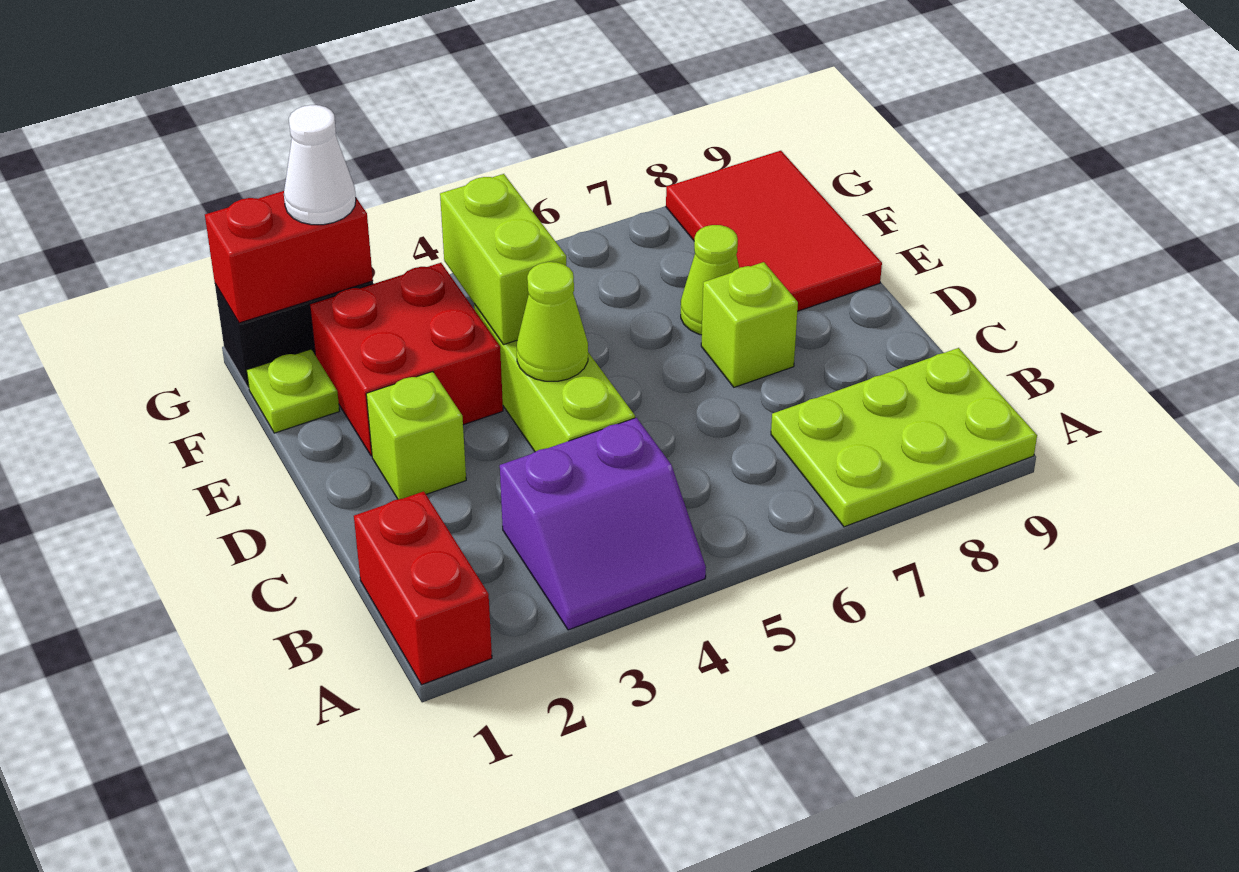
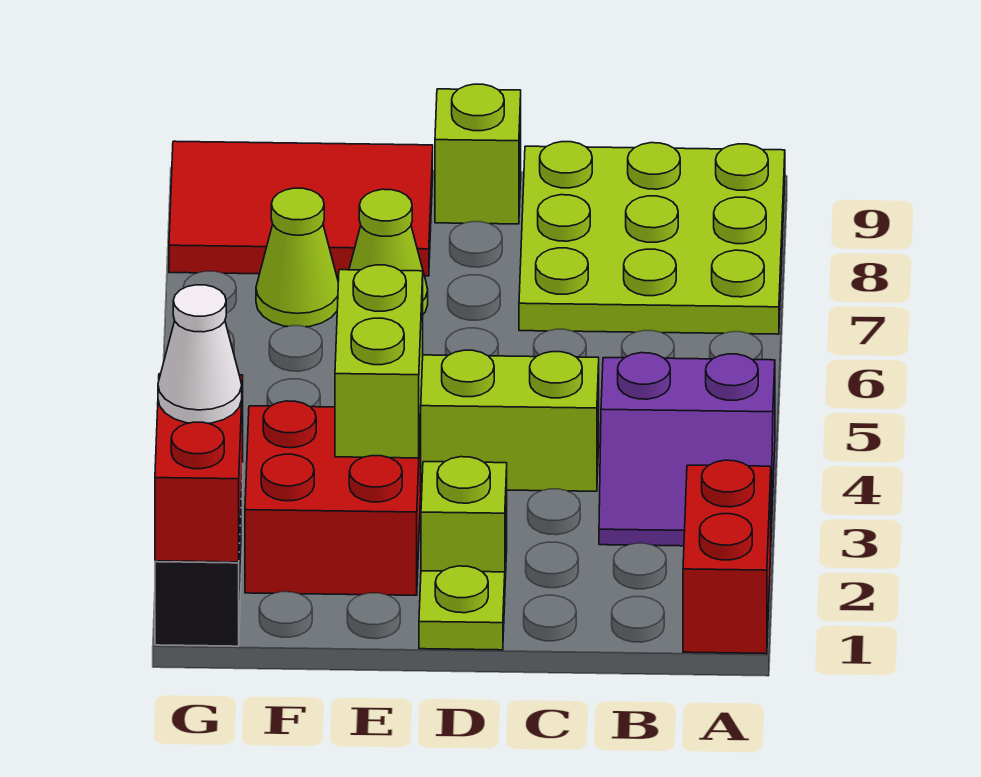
red 1x2 brick [354,491,492,685] -> red 1x2 brick turned to [683,460,771,654]
purple 2x2 slope [500,418,706,630] -> purple 2x2 slope turned to [599,353,775,546]
lime 2x3 plate [771,348,1037,527] -> lime 3x3 plate [519,142,785,334]
lime 1x1 cone [517,262,588,381] -> lime 1x1 cone moved to [256,188,338,327]
lime 1x1 brick [701,262,798,387] -> lime 1x1 brick moved to [435,84,521,224]
lime 1x2 brick [440,174,566,345] -> lime 1x2 brick turned to [335,265,423,458]
lime 1x1 plate [247,349,339,433] -> lime 1x1 plate moved to [419,566,505,650]

